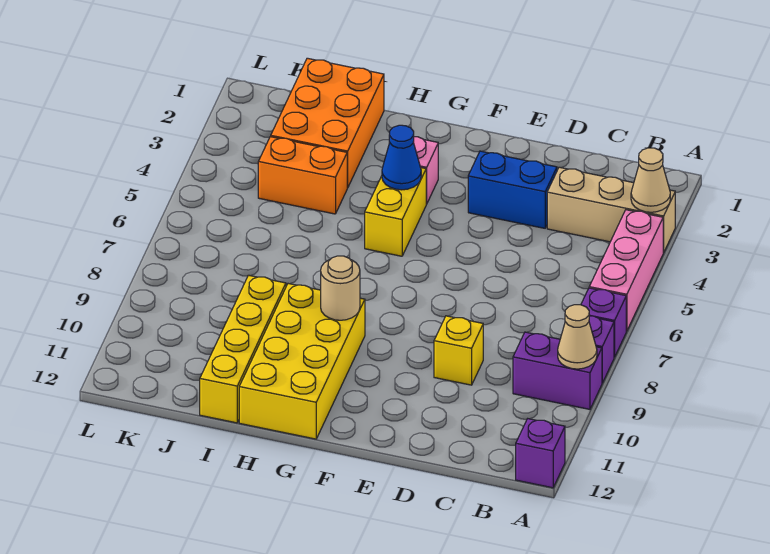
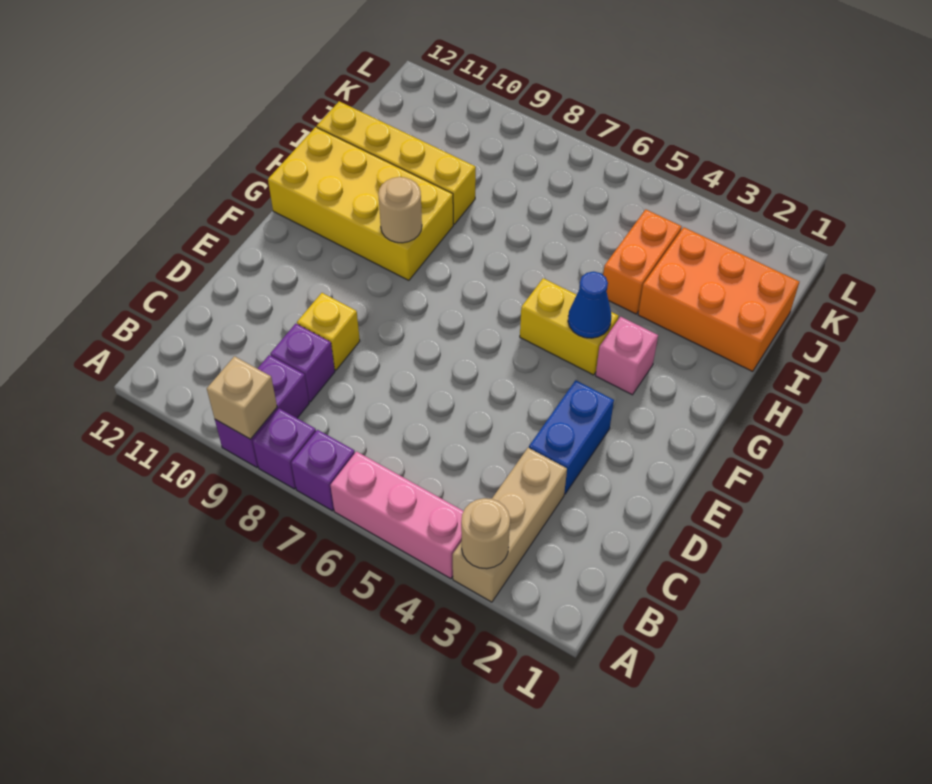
tan 1x1 cone [631,148,670,212] -> tan 1x1 round brick [461,498,510,569]
tan 1x1 cone [558,305,597,369] -> tan 1x1 brick [207,356,277,439]
purple 1x1 brick [516,419,565,488] -> purple 1x1 brick moved to [270,324,335,402]

